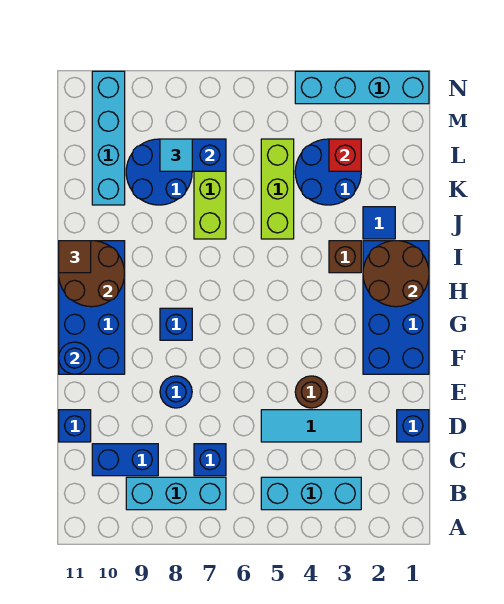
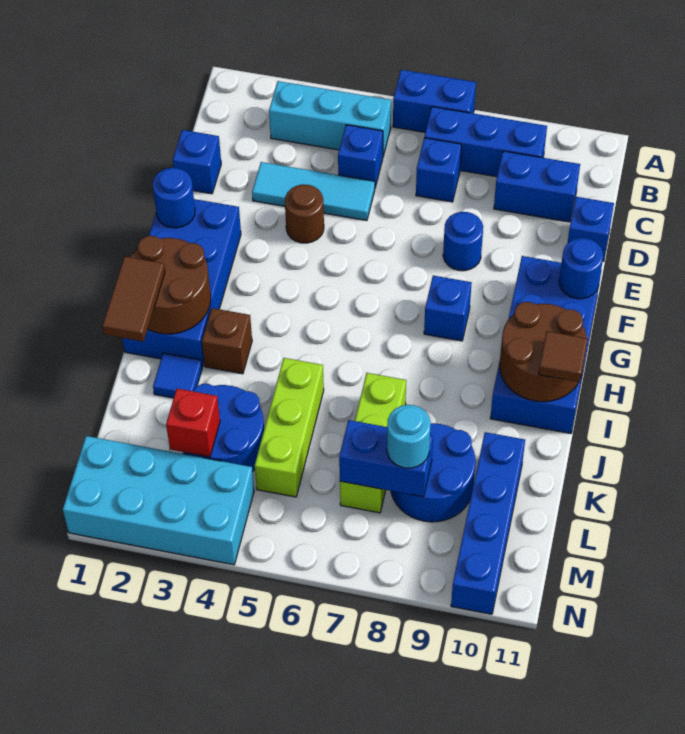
none -> blue 1x2 brick [393,70,476,132]
cyan 1x3 brick [126,477,226,510] -> blue 1x3 brick [424,107,547,177]
none -> blue 1x1 brick [338,125,383,187]
none -> blue 1x1 round brick [153,168,195,228]
none -> brown 1x2 tile [102,257,165,342]
cyan 1x4 brick [92,71,125,205] -> blue 1x4 brick [451,432,525,614]
cyan 1x1 tile [160,139,192,171] -> cyan 1x1 round brick [387,405,431,468]
cyan 1x4 brick [295,71,429,104] -> cyan 2x4 brick [63,436,254,565]

